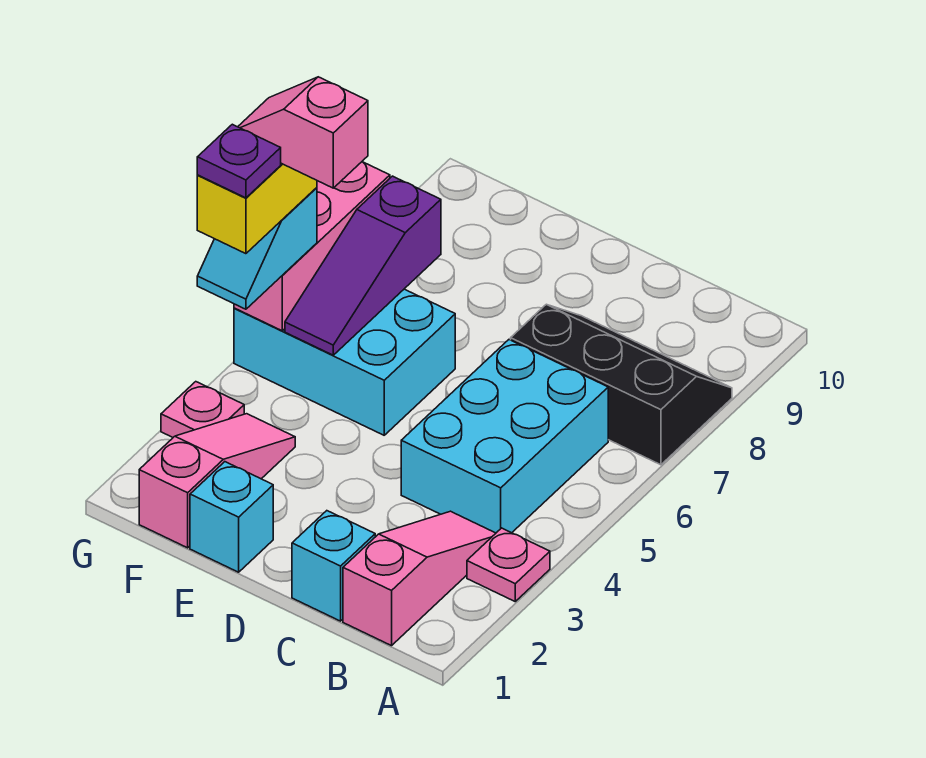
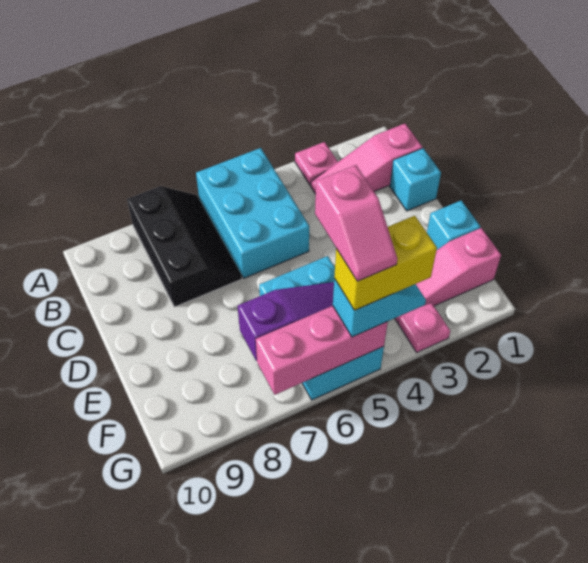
black 2x3 slope [511,304,732,465] -> black 2x3 slope turned to [127,186,242,307]
cyan 2x3 brick [401,340,608,533] -> cyan 2x3 brick turned to [196,148,309,278]
purple 1x1 plate [197,124,281,198] -> none

